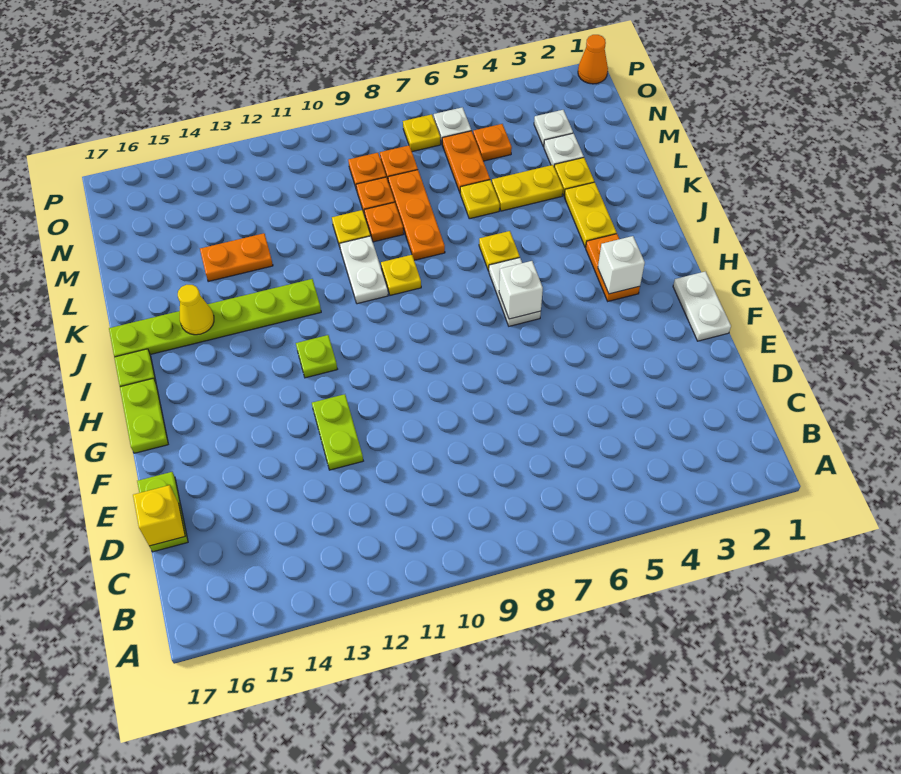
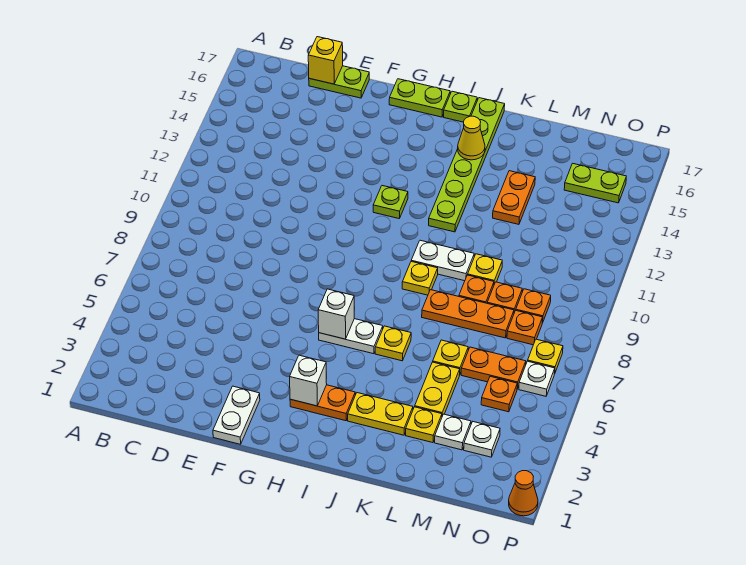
lime 1x2 plate [312,394,363,470] -> lime 1x2 plate moved to [564,163,626,203]
white 1x2 plate [673,271,731,341] -> white 1x2 plate turned to [213,386,260,444]

